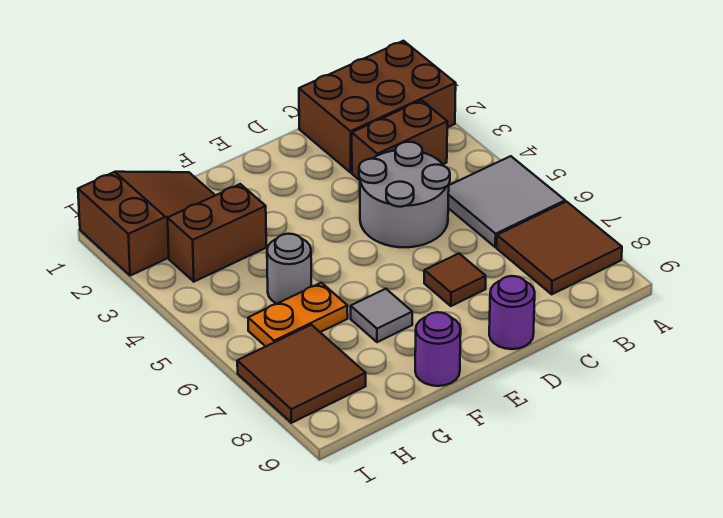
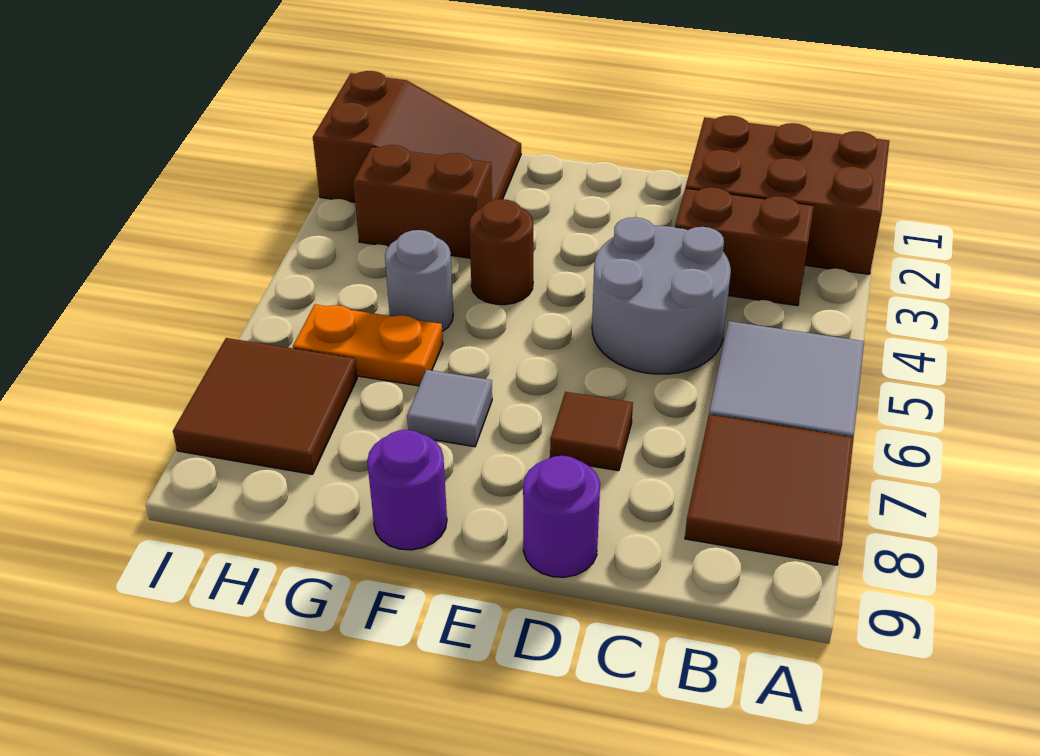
none -> brown 1x1 round brick [469,199,533,305]

